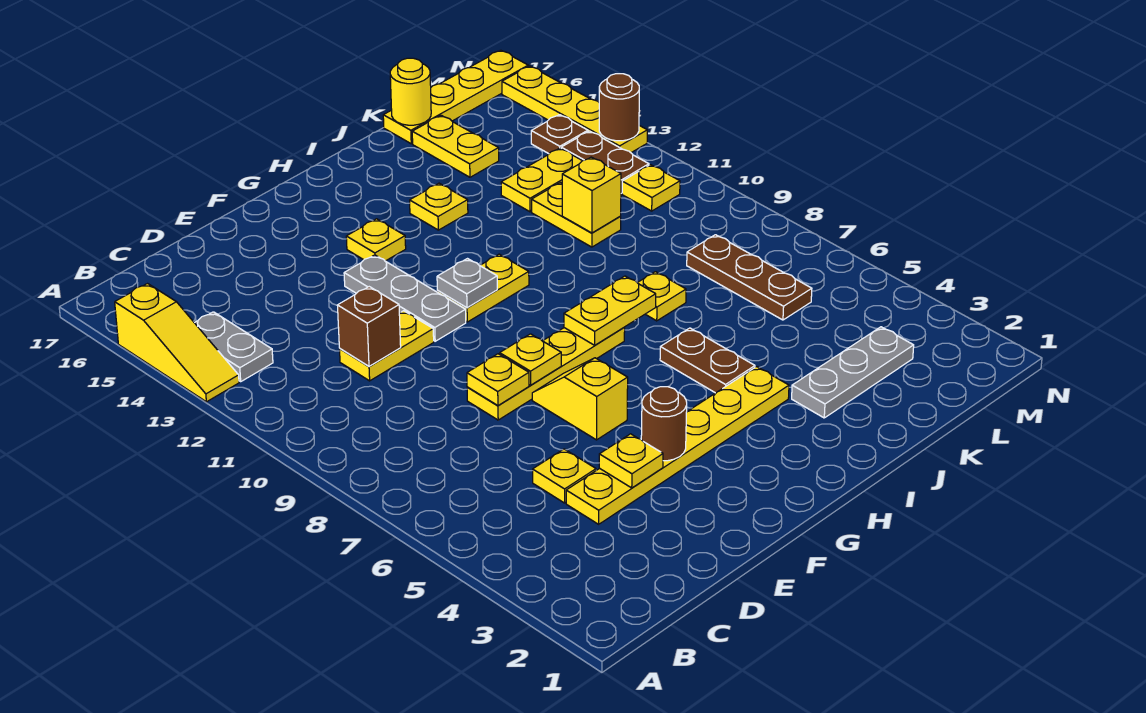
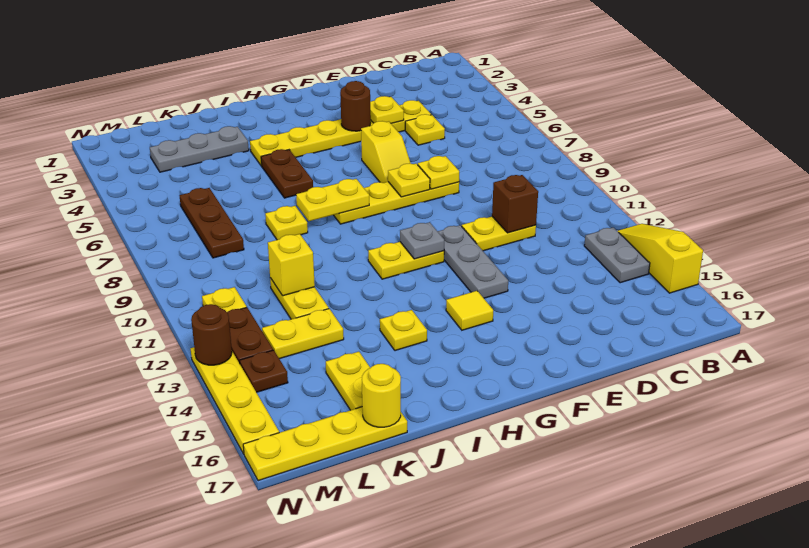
yellow 1x1 plate [346,219,406,261] -> yellow 1x1 tile [446,291,493,330]

